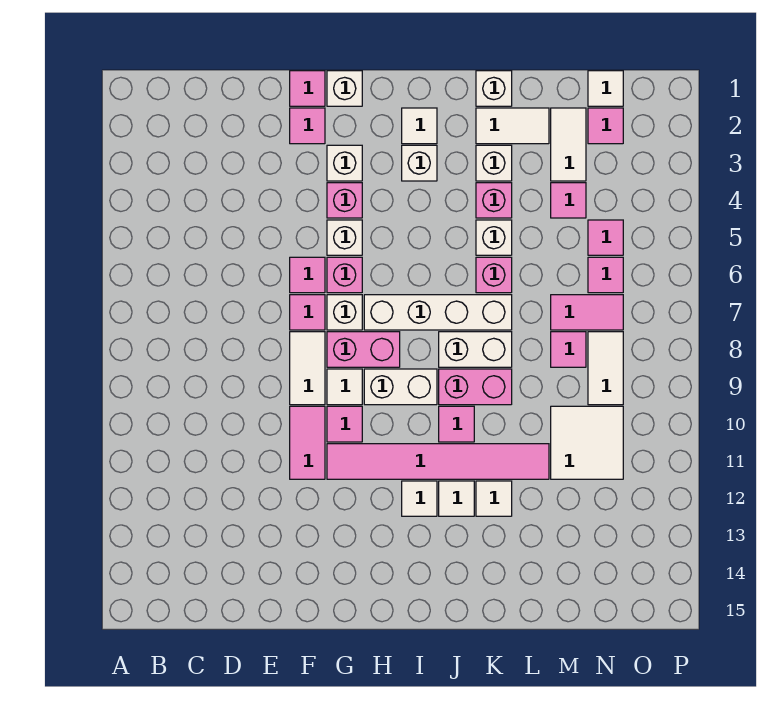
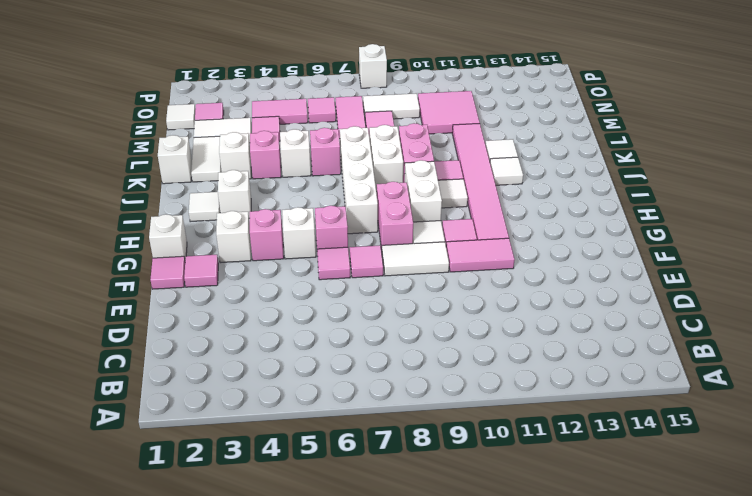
white 1x1 brick [327,295,362,330] -> white 1x1 brick moved to [359,44,387,88]
white 1x1 tile [402,481,437,516] -> white 1x1 tile moved to [438,179,468,208]
white 2x2 tile [551,406,623,479] -> pink 2x2 tile [418,91,480,134]
pink 1x1 tile [588,220,623,255] -> pink 1x2 tile [252,99,308,124]

